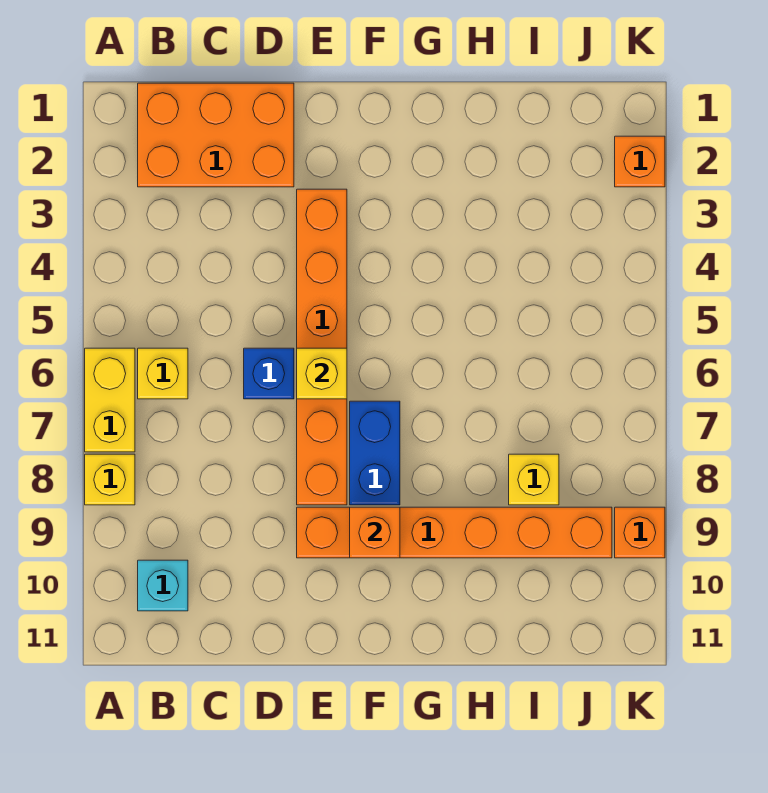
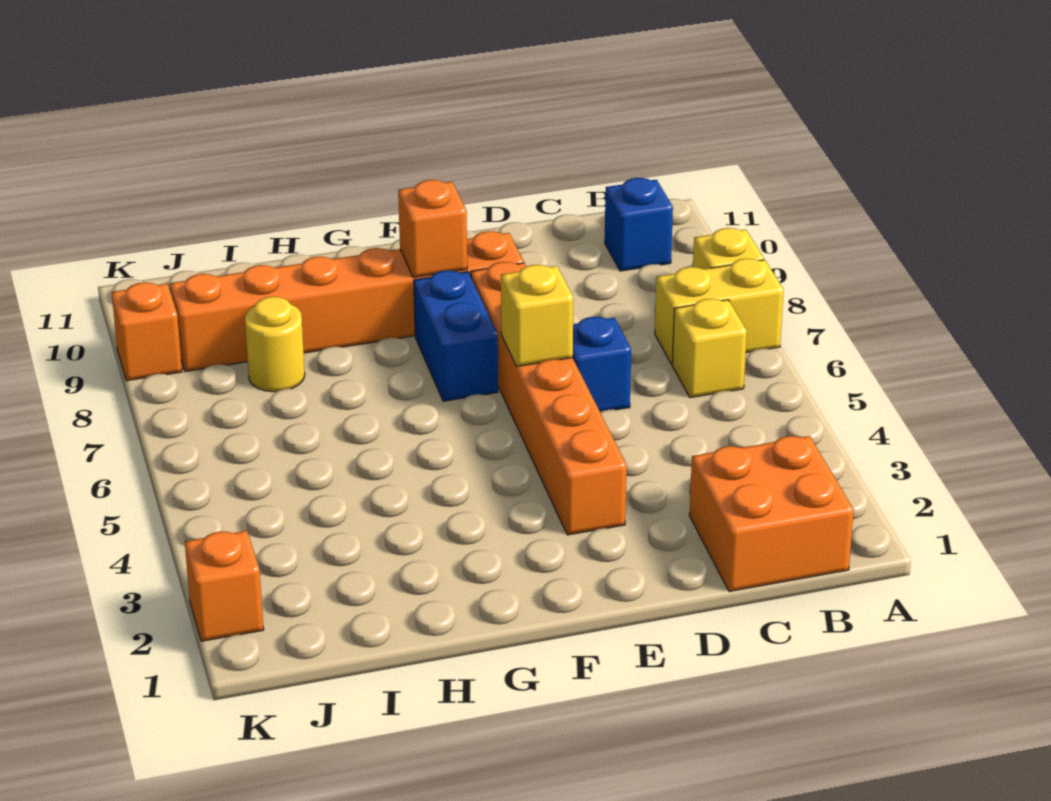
yellow 1x2 brick [85,348,135,452] -> yellow 1x2 brick turned to [655,258,784,364]
orange 2x3 brick [138,83,294,187] -> orange 2x2 brick [689,436,854,592]
cyan 1x1 brick [138,560,188,611] -> blue 1x1 brick [605,178,673,271]
yellow 1x1 brick [509,454,559,505] -> yellow 1x1 round brick [245,297,305,392]

